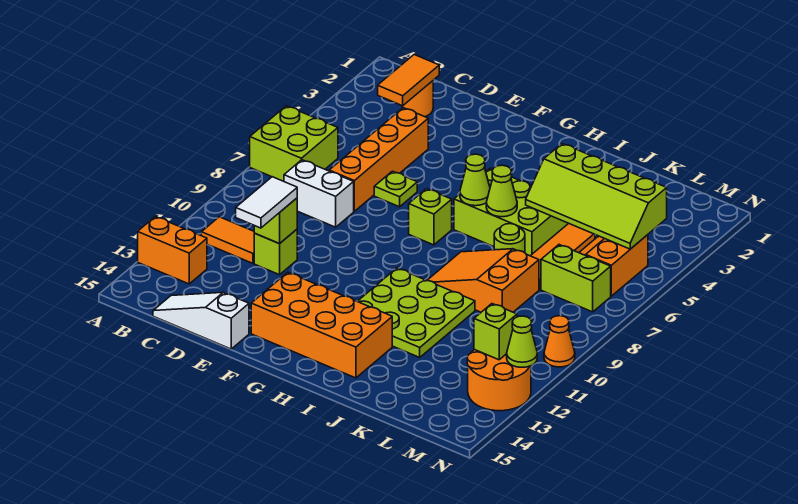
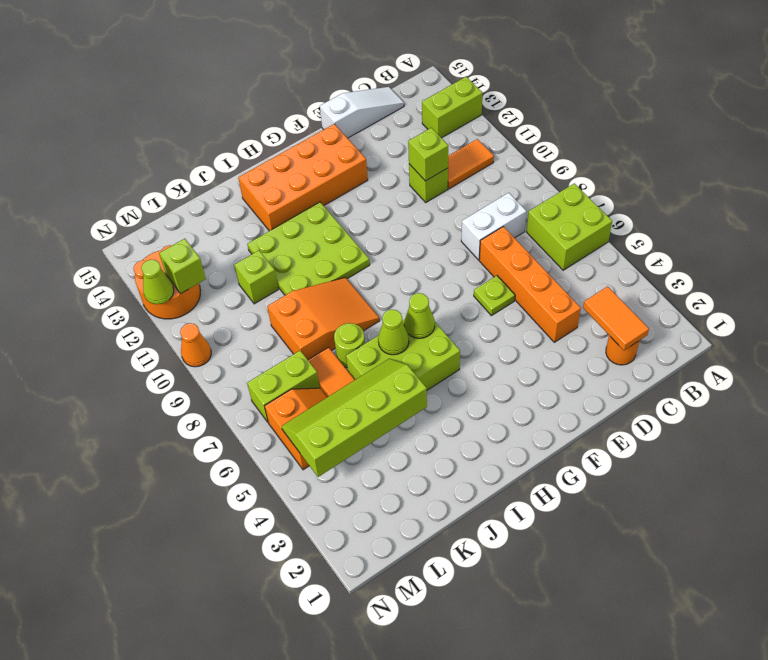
orange 1x2 brick [138,217,207,284] -> lime 1x2 brick [422,77,482,138]
white 1x2 tile [236,177,297,228] -> none
lime 1x1 brick [409,189,452,245] -> lime 1x1 brick moved to [234,250,278,304]

